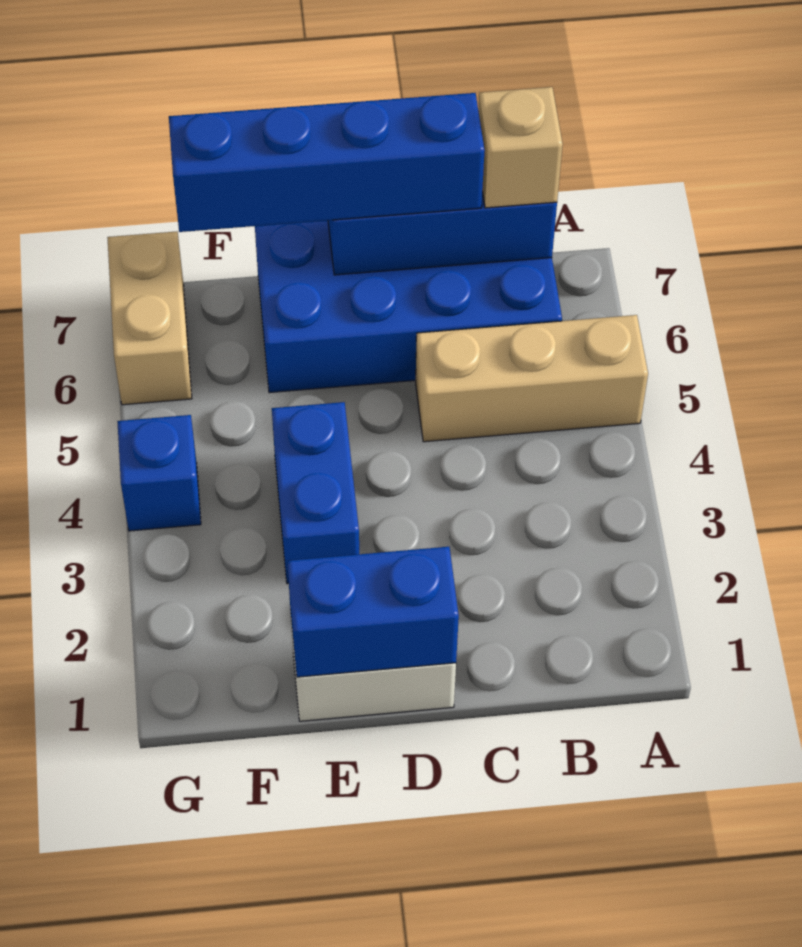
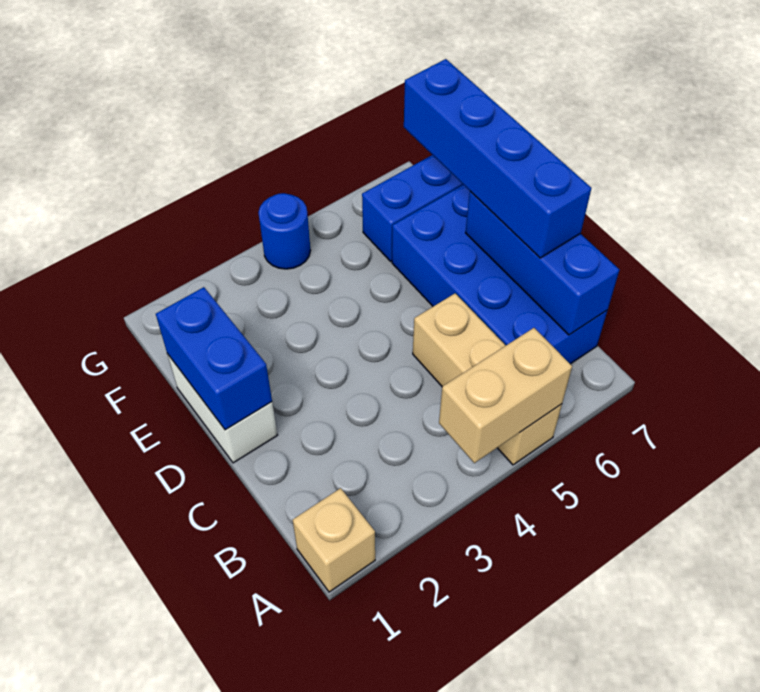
tan 1x1 brick [478,87,563,208] -> tan 1x1 brick moved to [293,488,375,592]
blue 1x2 brick [272,402,359,584] -> blue 1x2 brick moved to [362,155,463,261]
blue 1x1 brick [117,415,201,531] -> blue 1x1 round brick [258,193,311,269]
tan 1x2 brick [107,232,192,405] -> tan 1x2 brick moved to [439,328,572,463]

